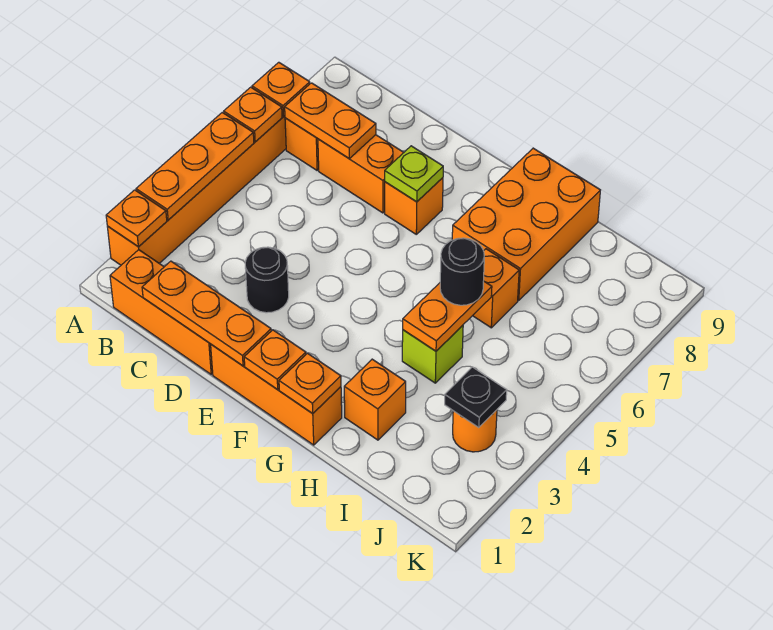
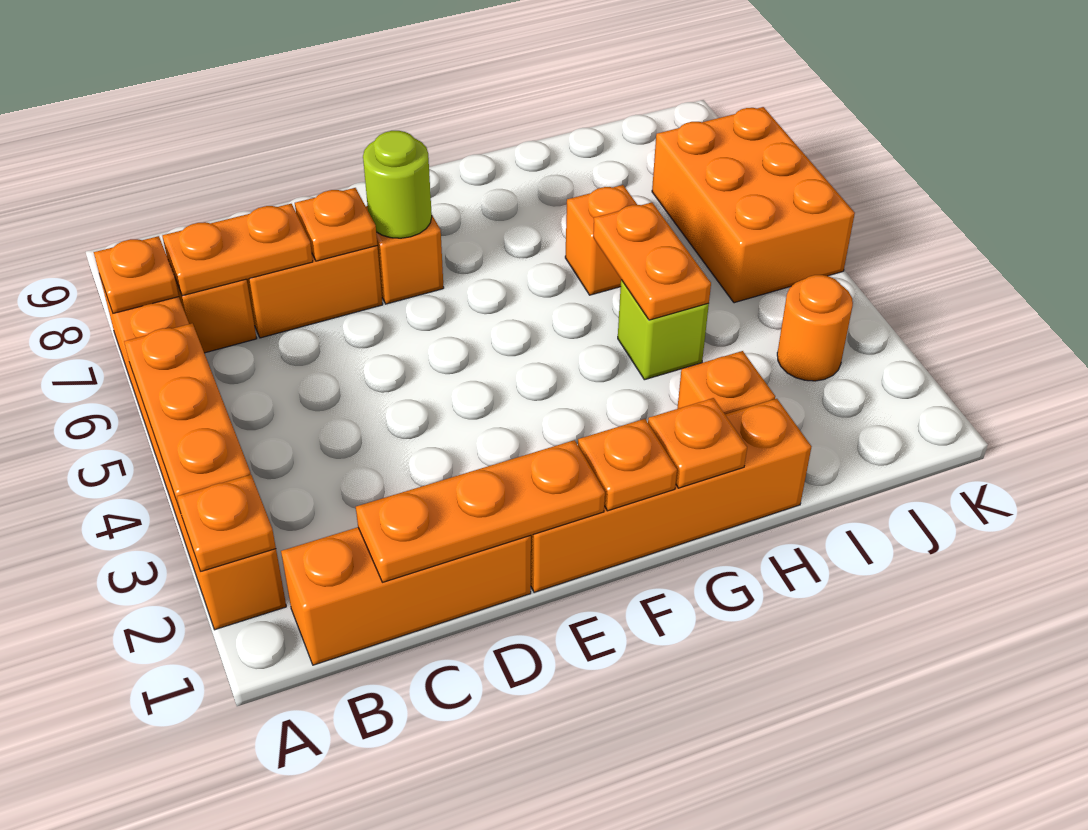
orange 1x1 plate [224,87,282,142] -> orange 1x1 plate moved to [295,188,377,261]
black 1x1 round brick [245,247,289,313] -> none
orange 1x3 brick [211,345,342,445] -> orange 1x4 brick [531,399,811,592]
lime 1x1 plate [385,146,443,202] -> lime 1x1 round brick [363,131,432,238]
orange 2x3 brick [452,148,600,301] -> orange 2x3 brick moved to [652,107,855,303]
black 1x1 round brick [440,238,484,305] -> none
black 1x1 plate [445,367,507,428] -> none

